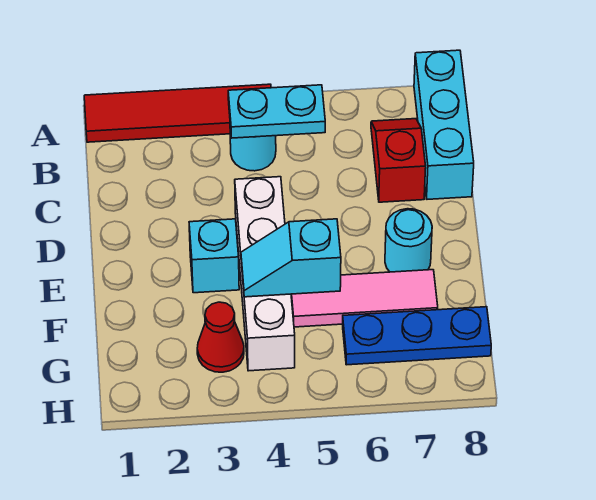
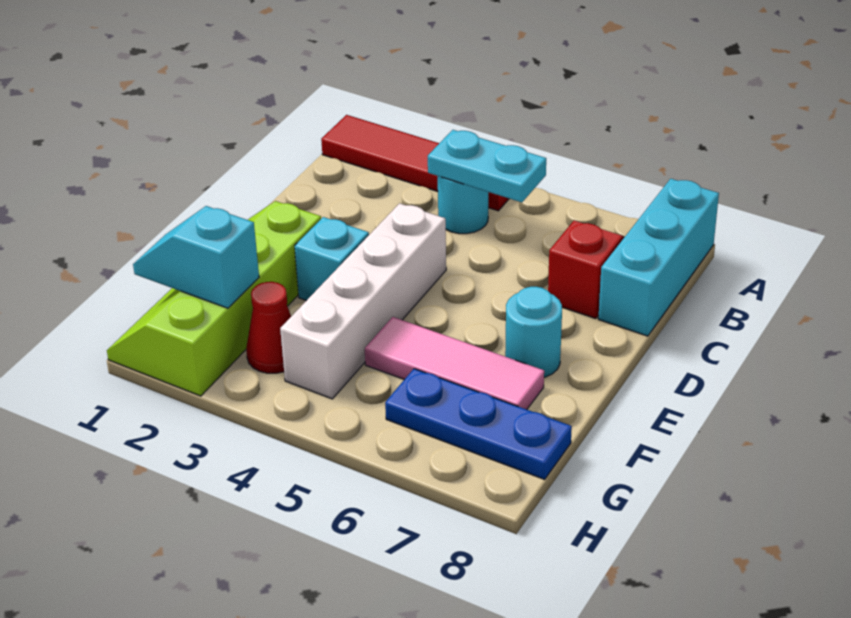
none -> lime 2x4 slope [107,201,321,396]
cyan 1x2 slope [241,219,341,297] -> cyan 1x2 slope moved to [133,206,259,308]

